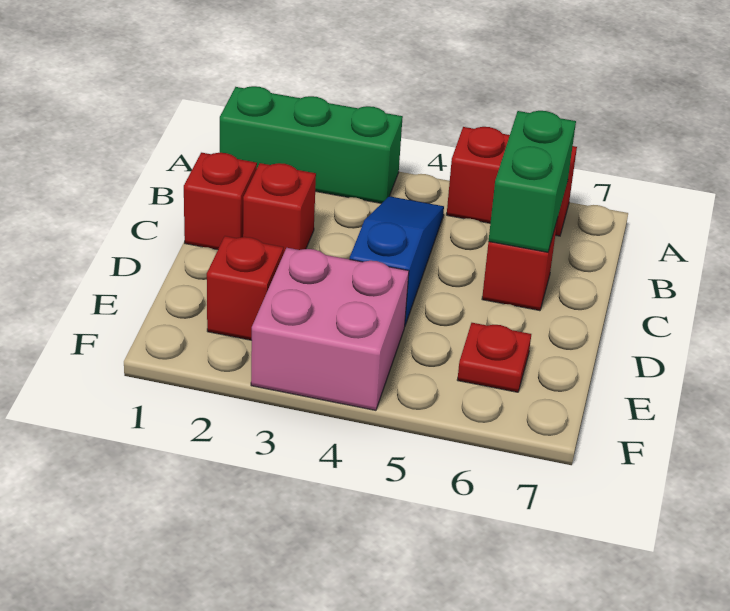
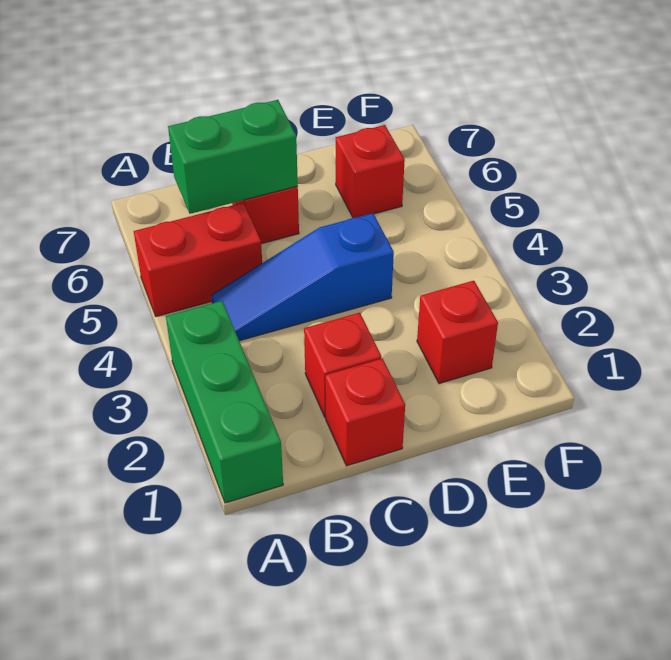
red 1x2 brick [447,127,577,236] -> red 1x2 brick turned to [134,203,262,317]
pink 2x2 brick [251,248,409,410] -> none
red 1x1 plate [457,323,531,392] -> red 1x1 brick [336,125,405,218]

